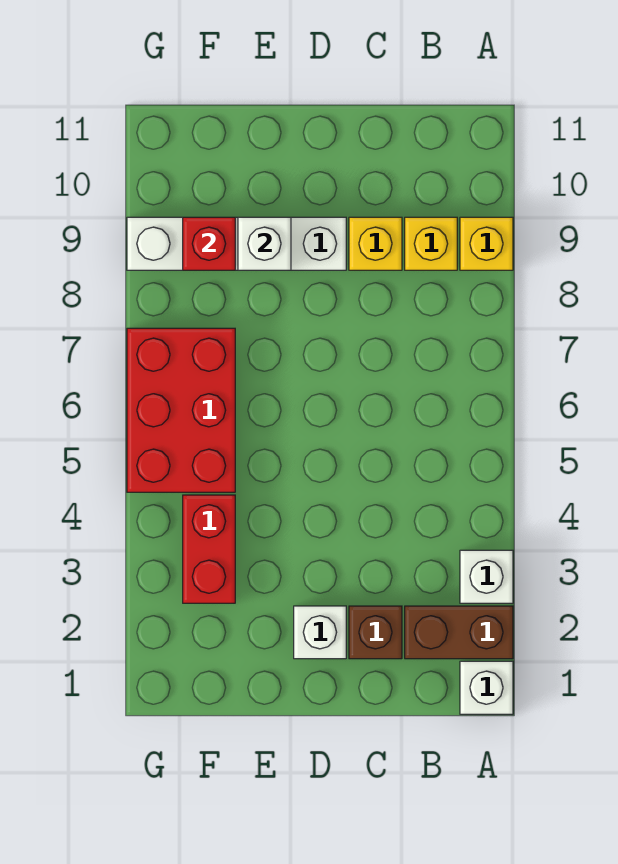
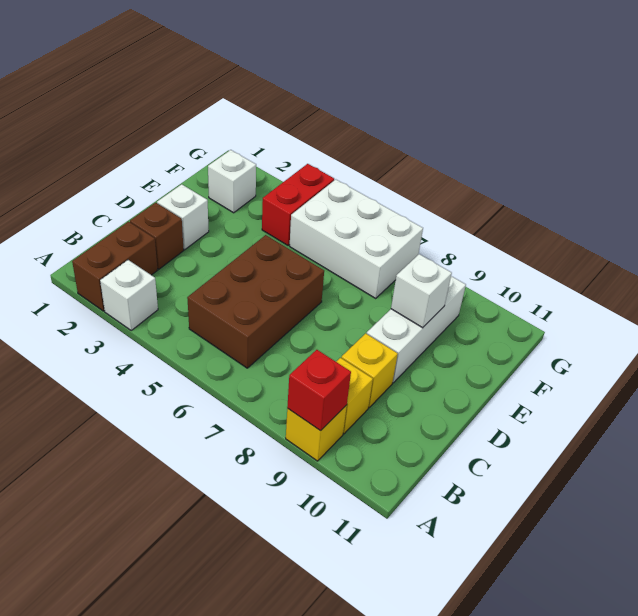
white 1x1 brick [460,661,513,714] -> white 1x1 brick moved to [208,150,256,213]
none -> brown 2x3 brick [187,235,324,368]
white 1x4 brick [127,217,346,270] -> white 1x3 brick [367,276,466,383]
red 1x2 brick [183,495,235,603] -> red 1x2 brick turned to [262,164,334,245]
red 2x3 brick [127,328,235,492] -> white 2x3 brick [290,179,423,298]
red 1x1 brick [183,217,235,270] -> red 1x1 brick moved to [287,350,351,431]

